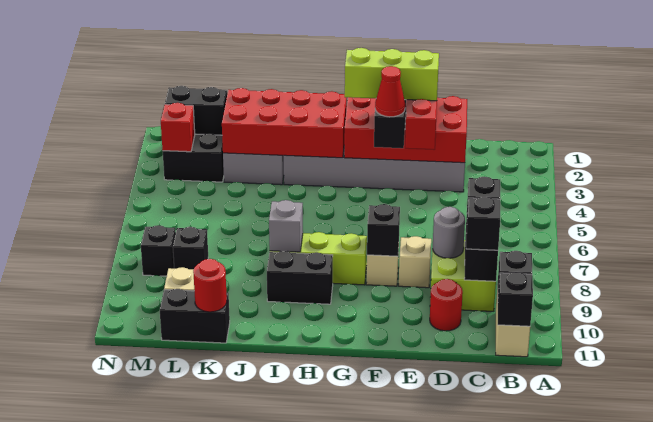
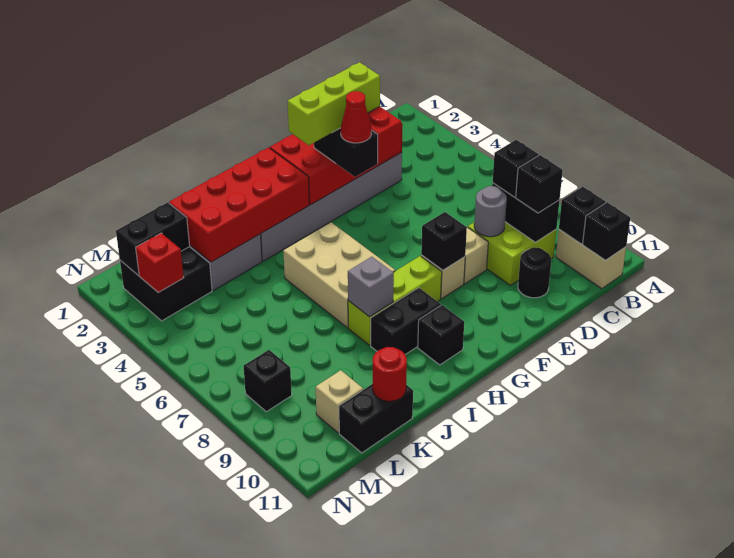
red 1x1 round brick [430,279,463,331] -> black 1x1 round brick [518,247,551,298]
none -> tan 2x3 brick [283,222,395,328]
black 1x1 brick [173,227,208,269] -> black 1x1 brick moved to [418,305,464,365]

